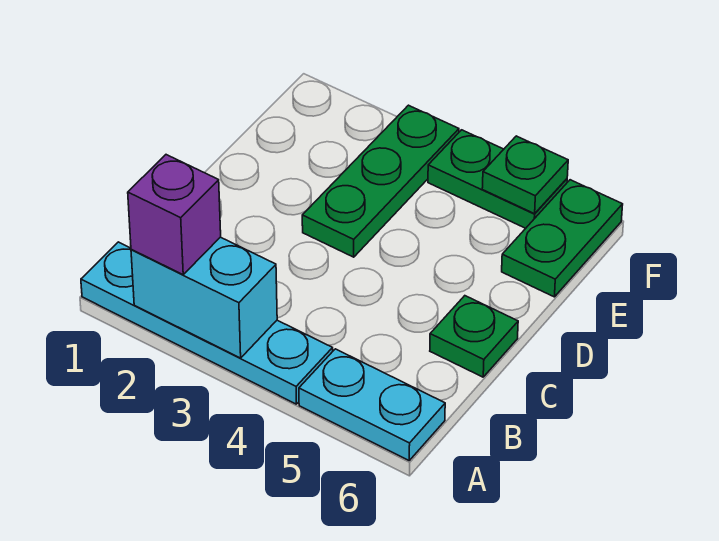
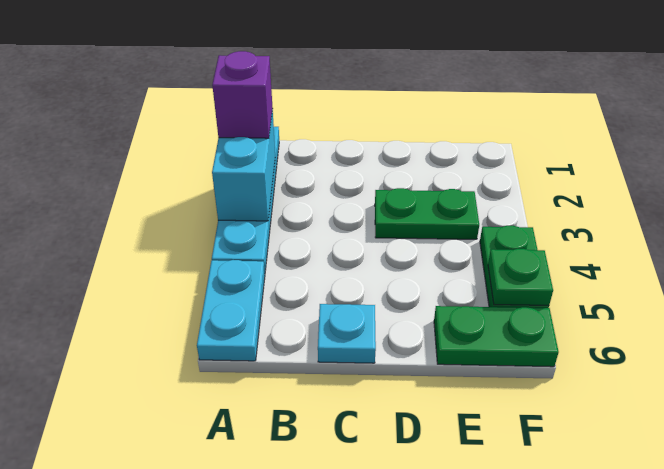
green 1x1 plate [430,296,518,377] -> cyan 1x1 plate [318,304,376,363]
green 1x3 plate [302,105,459,257] -> green 1x2 plate [375,188,479,239]

